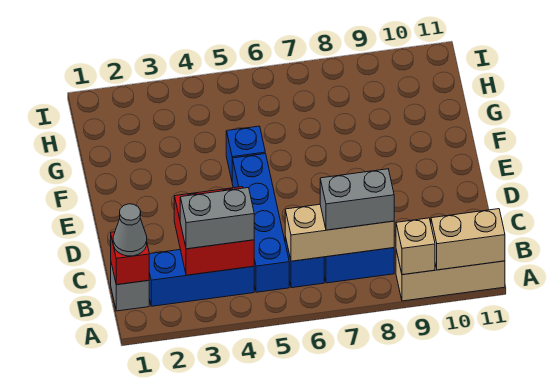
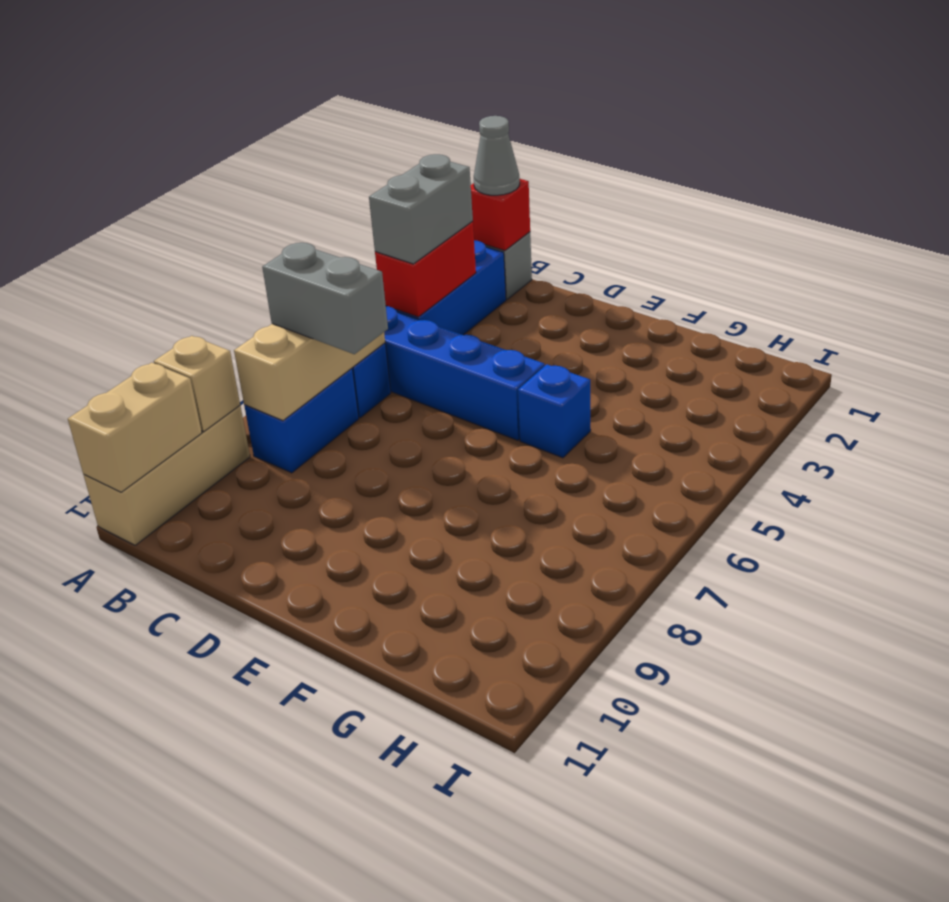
red 2x2 brick [174,187,254,275] -> red 1x2 brick [375,221,476,317]
grey 1x2 brick [320,169,394,230] -> grey 1x2 brick turned to [262,243,388,354]

